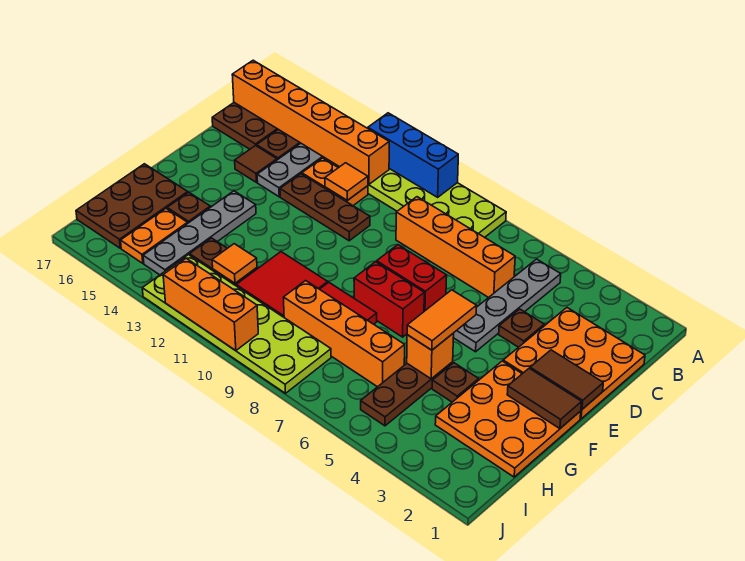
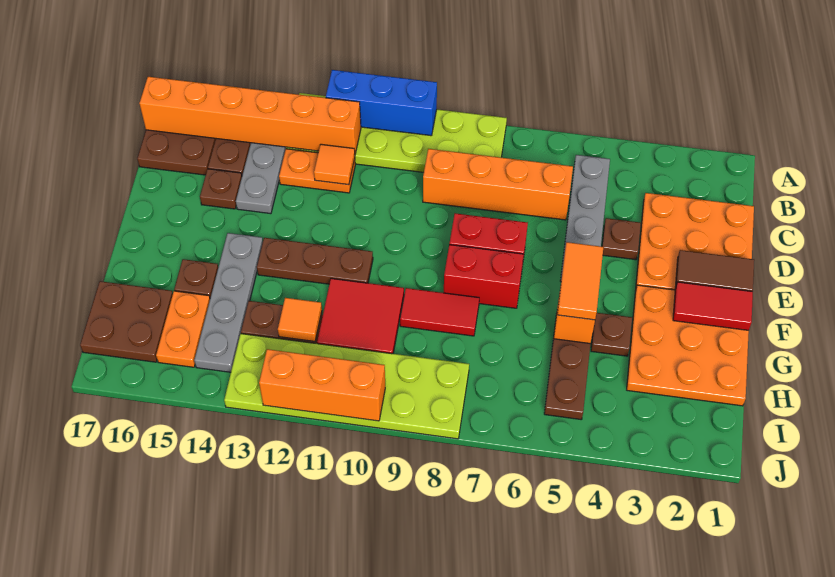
brown 1x3 plate [280,174,370,241] -> brown 1x3 plate moved to [257,238,373,284]
brown 1x1 tile [235,145,277,182] -> brown 1x1 plate [200,169,242,209]
brown 1x2 tile [507,368,582,429] -> red 1x2 tile [673,282,753,330]
brown 2x3 plate [76,164,188,248] -> brown 2x2 plate [80,281,173,362]
orange 1x4 brick [284,281,405,387] -> none

